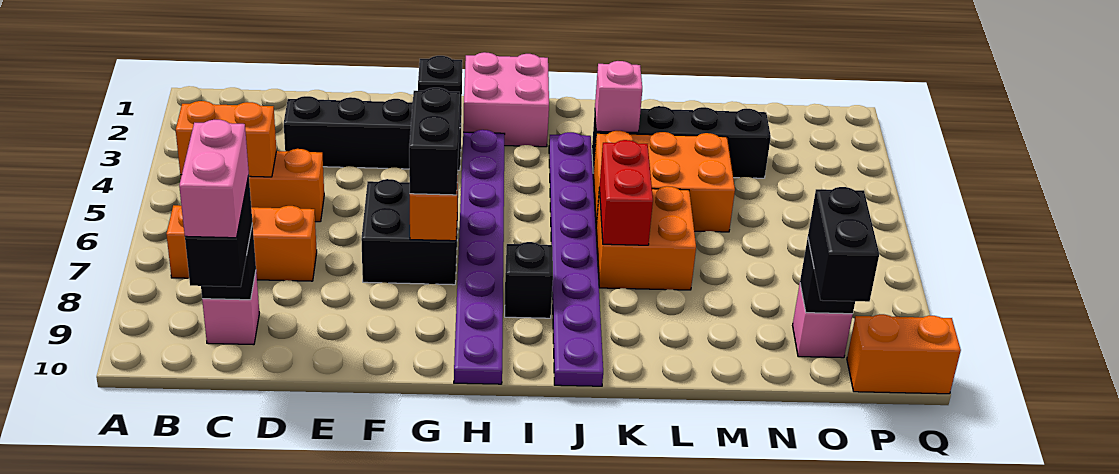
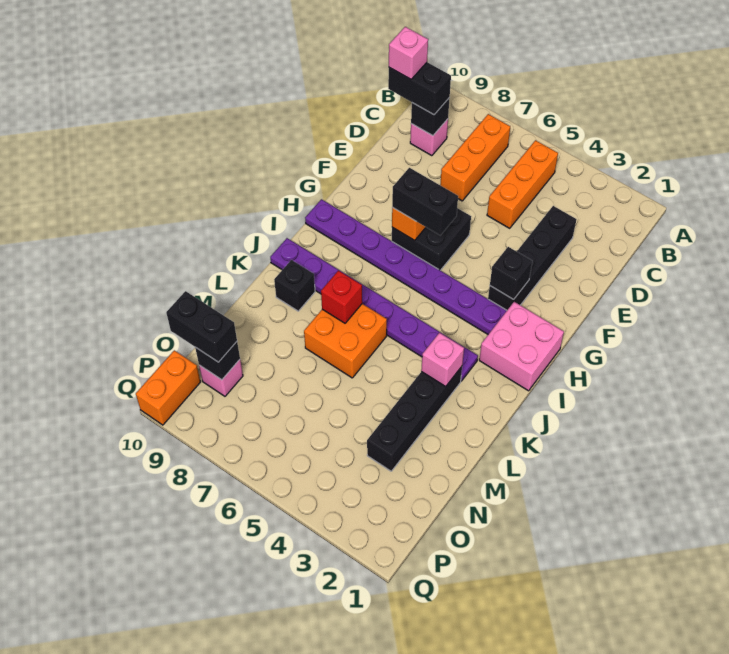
orange 1x2 brick [176,101,276,177] -> none
pink 1x2 brick [179,120,249,238] -> pink 1x1 brick [389,27,428,79]
black 1x1 brick [505,242,553,318] -> black 1x1 brick moved to [274,260,315,311]
orange 2x3 brick [593,131,735,232] -> none
red 1x2 brick [599,140,653,245] -> red 1x1 brick [321,271,362,323]

